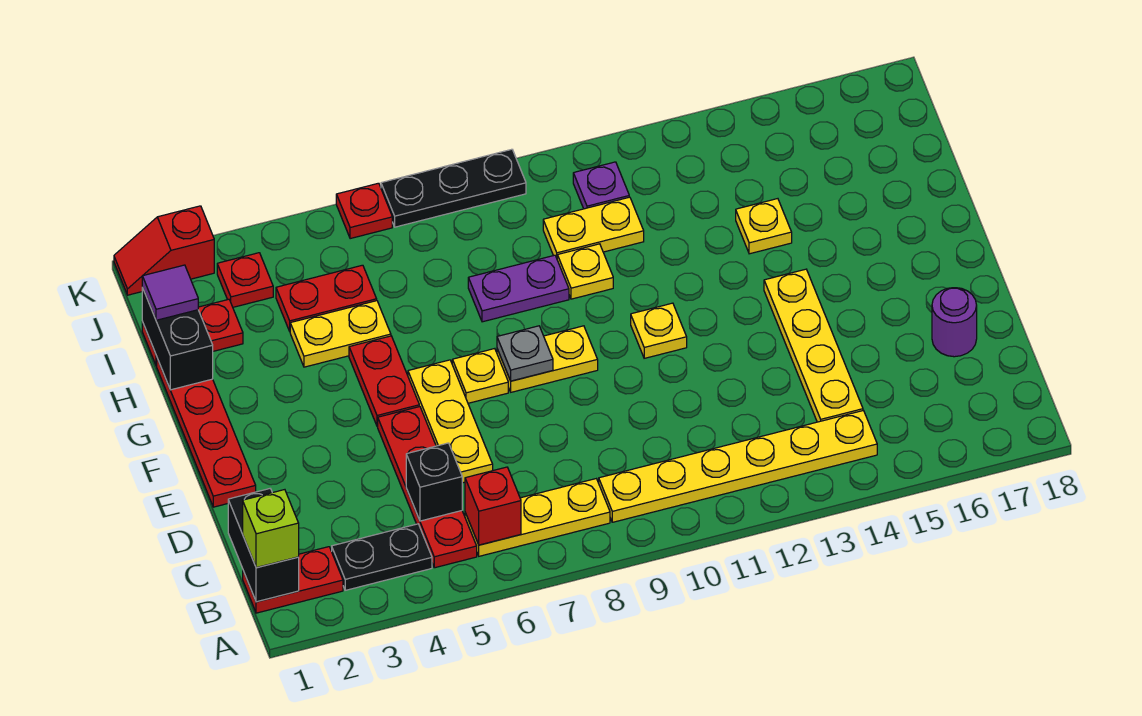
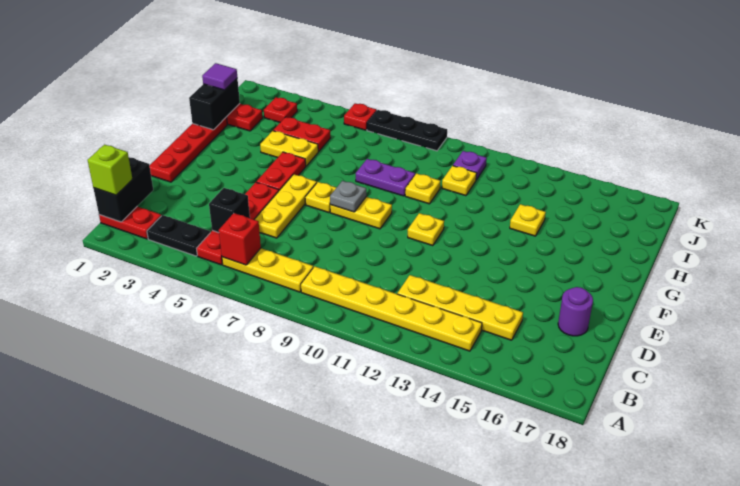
yellow 1x4 plate [764,269,863,422] -> yellow 1x4 plate turned to [397,275,523,340]
yellow 1x2 plate [543,197,644,258] -> yellow 1x1 plate [442,166,477,196]
red 1x2 slope [114,206,214,295] -> none

